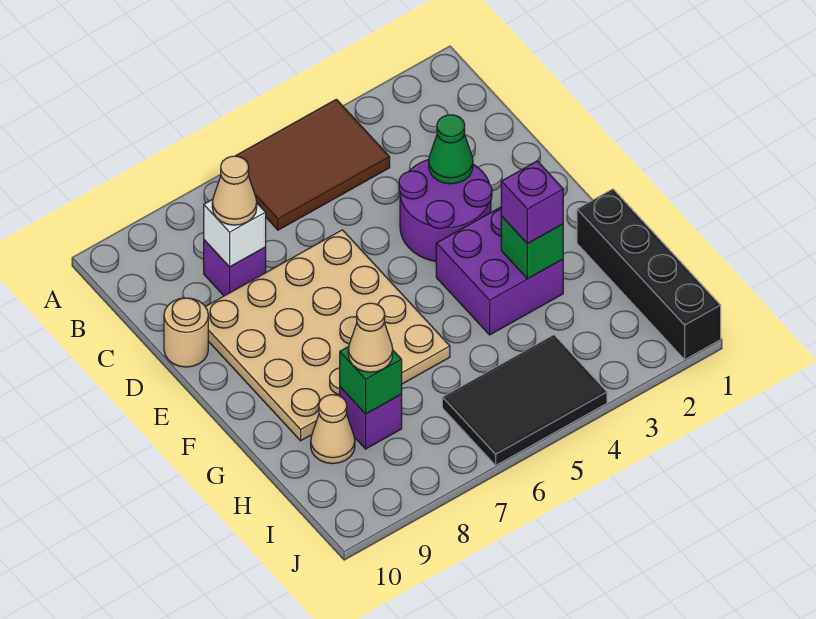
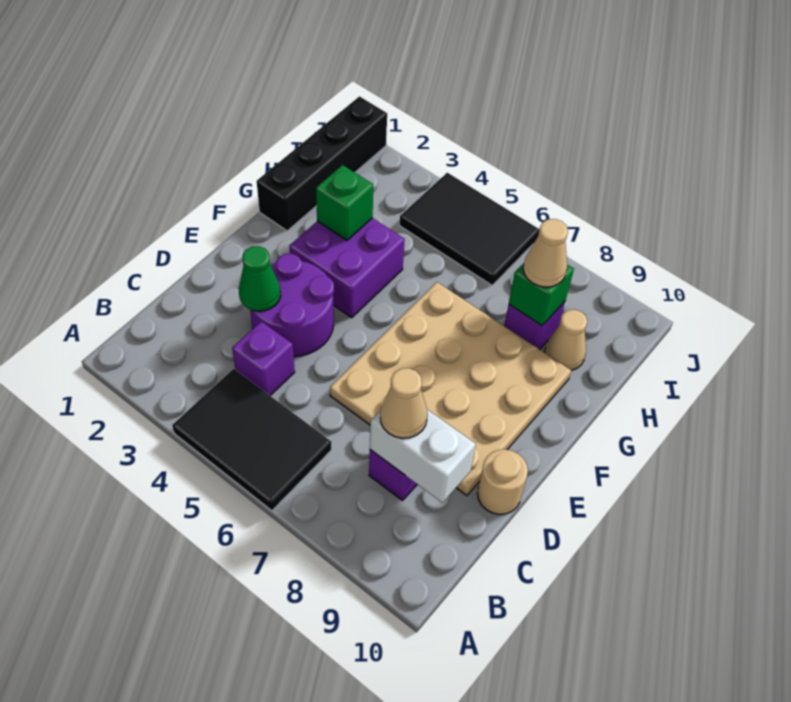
brown 2x3 tile [236,99,390,230] -> black 2x3 tile [172,369,331,511]
white 1x1 brick [204,199,266,267] -> white 1x2 brick [370,410,476,503]
purple 1x1 brick [501,161,563,244] -> purple 1x1 brick moved to [232,321,295,396]

